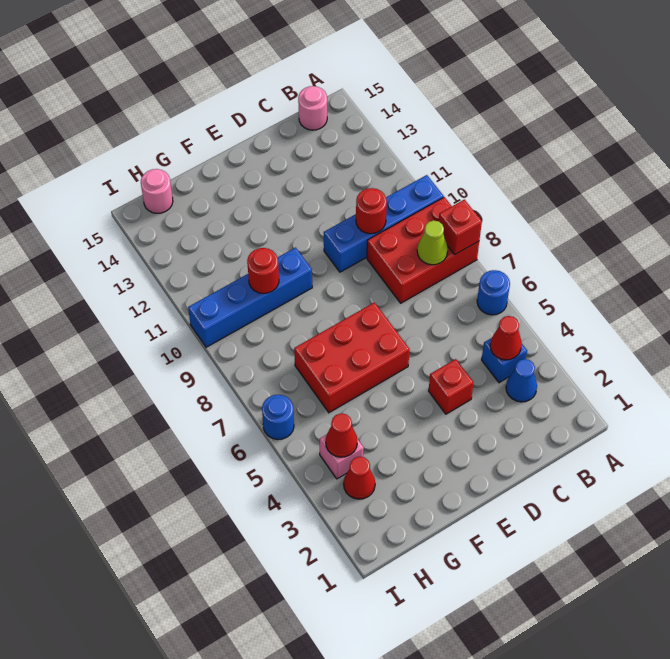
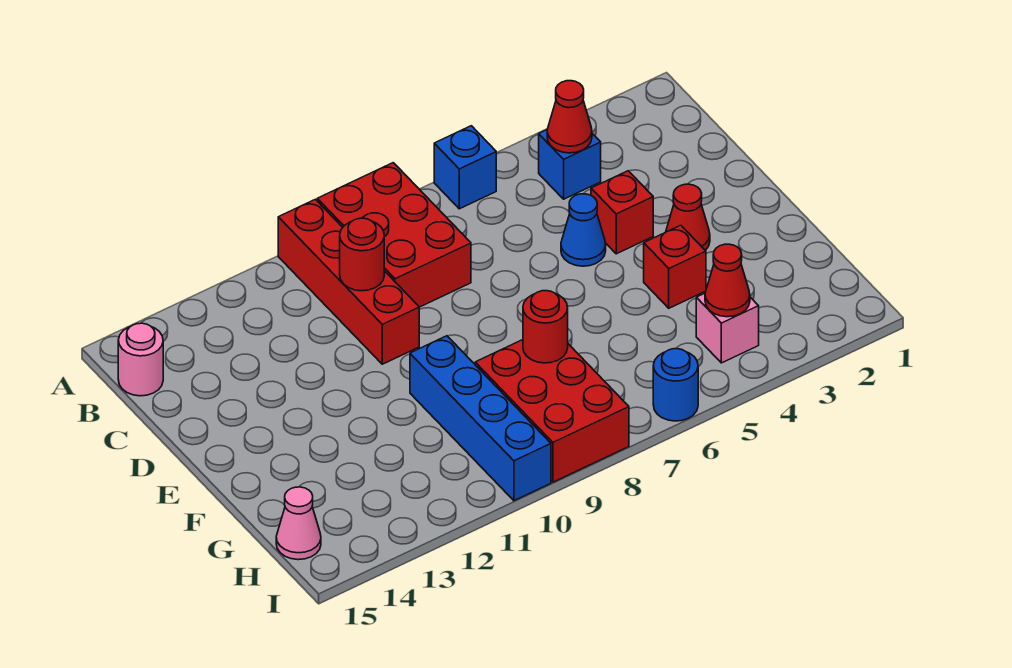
blue 1x1 round brick [477,270,510,315] -> blue 1x1 brick [434,126,496,209]
red 1x1 brick [439,200,482,254] -> red 1x1 brick moved to [644,225,706,308]
blue 1x4 brick [324,175,444,272] -> red 1x4 brick [278,199,419,364]
blue 1x1 cone [506,359,537,402] -> blue 1x1 cone moved to [561,194,606,266]
lime 1x1 cone [417,220,448,265] -> none
red 2x3 brick [294,302,410,413] -> red 2x3 brick moved to [475,340,629,482]
red 1x1 round brick [247,248,279,293] -> red 1x1 round brick moved to [523,291,568,363]
red 1x1 cone [344,457,375,499] -> red 1x1 cone moved to [666,184,710,250]
pink 1x1 round brick [141,169,173,213] -> pink 1x1 cone [276,487,321,560]

